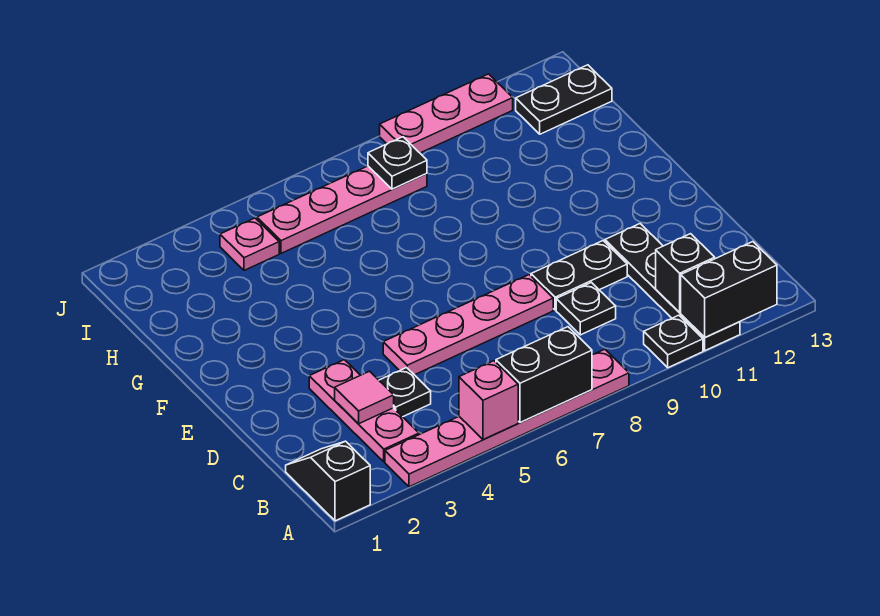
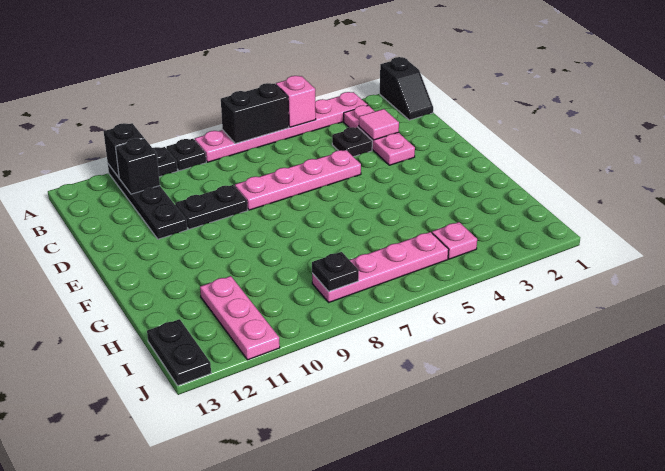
black 1x2 brick [681,242,777,337] -> black 1x1 brick [104,123,144,178]
black 1x1 plate [556,282,616,335] -> black 1x1 plate moved to [166,139,206,171]
black 1x2 plate [516,65,612,134] -> black 1x2 plate turned to [147,319,211,386]
pink 1x3 plate [380,74,513,153] -> pink 1x3 plate turned to [200,276,280,360]

